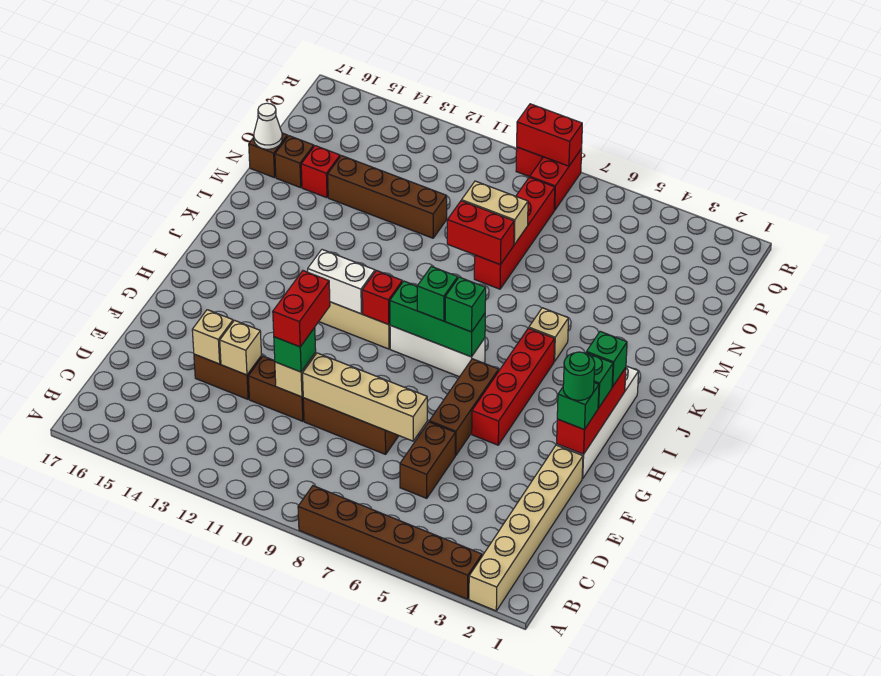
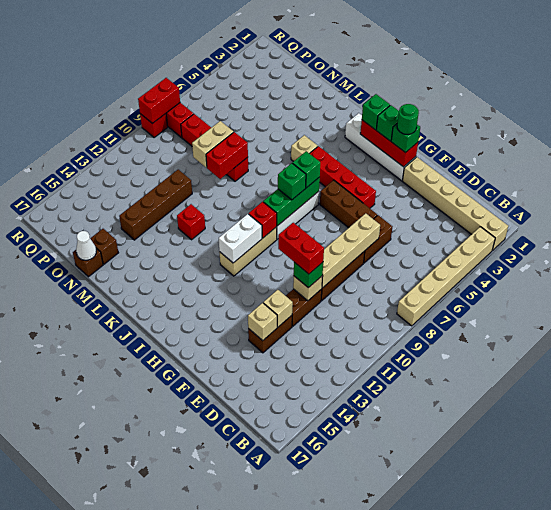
brown 1x6 brick [298,486,482,599] -> tan 1x6 brick [397,227,495,326]
brown 1x2 brick [400,422,455,498] -> brown 1x2 brick turned to [364,215,392,263]
red 1x1 brick [301,146,340,198] -> red 1x1 brick moved to [177,204,205,240]

